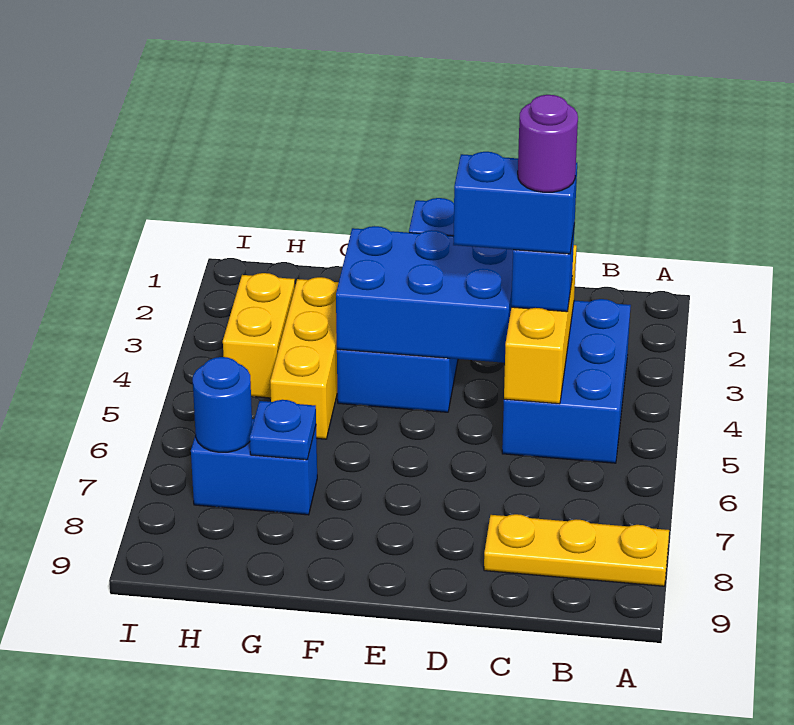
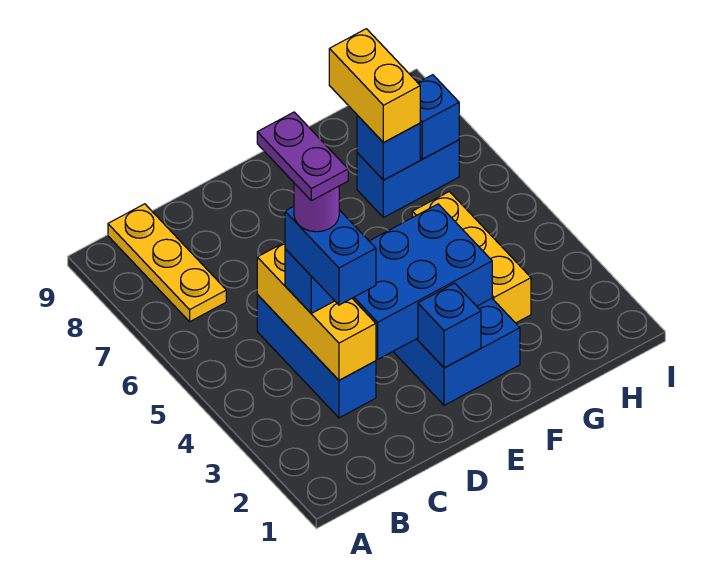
yellow 1x3 plate [484,514,669,586] -> yellow 1x3 plate turned to [108,204,226,322]
blue 2x3 brick [502,299,631,463] -> blue 1x3 brick [257,295,376,418]
blue 1x2 brick [453,152,577,254] -> blue 1x2 brick turned to [285,206,376,305]
none -> purple 1x2 plate [257,112,348,201]
blue 1x1 plate [250,400,316,460] -> blue 1x1 brick [357,116,420,180]
yellow 1x2 brick [223,273,295,398] -> yellow 1x2 brick moved to [329,29,420,143]
blue 1x1 round brick [193,357,252,452] -> blue 1x1 brick [418,75,459,159]

